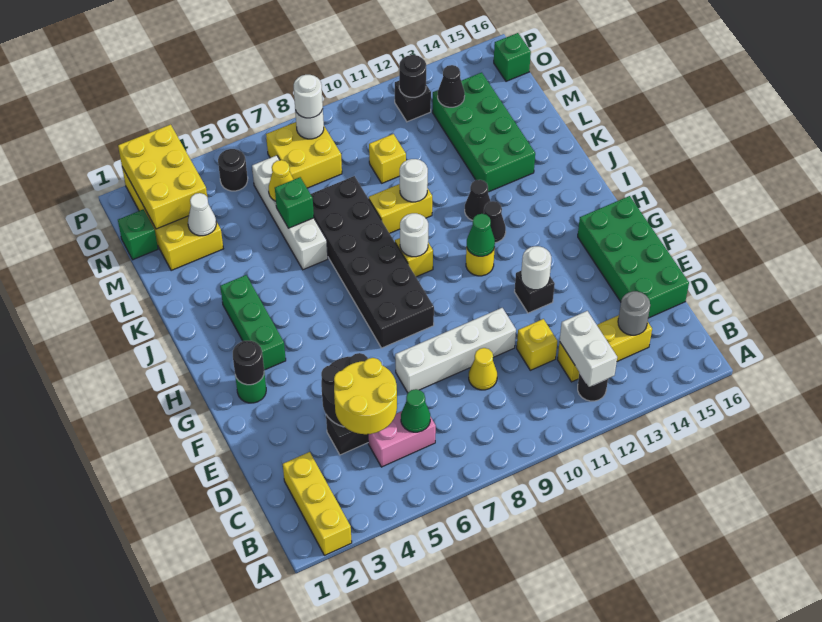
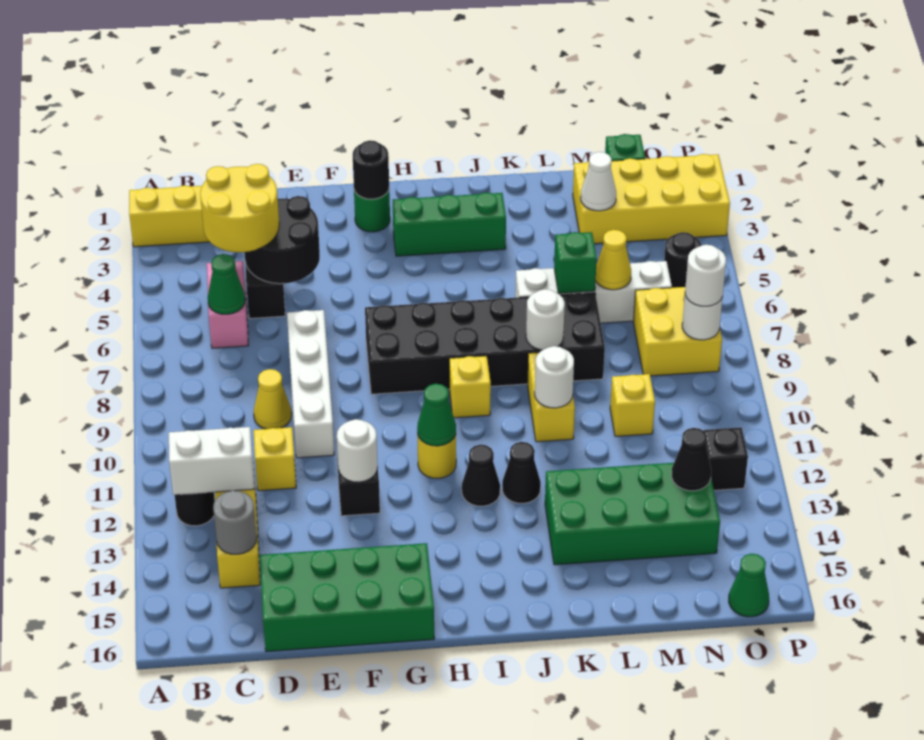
white 1x1 round brick [400,213,428,257] -> white 1x1 round brick moved to [526,289,565,350]
yellow 2x3 brick [118,125,207,229] -> none
black 1x1 round brick [399,55,426,97] -> none
green 1x1 brick [494,33,531,81] -> green 1x1 cone [729,554,769,617]

